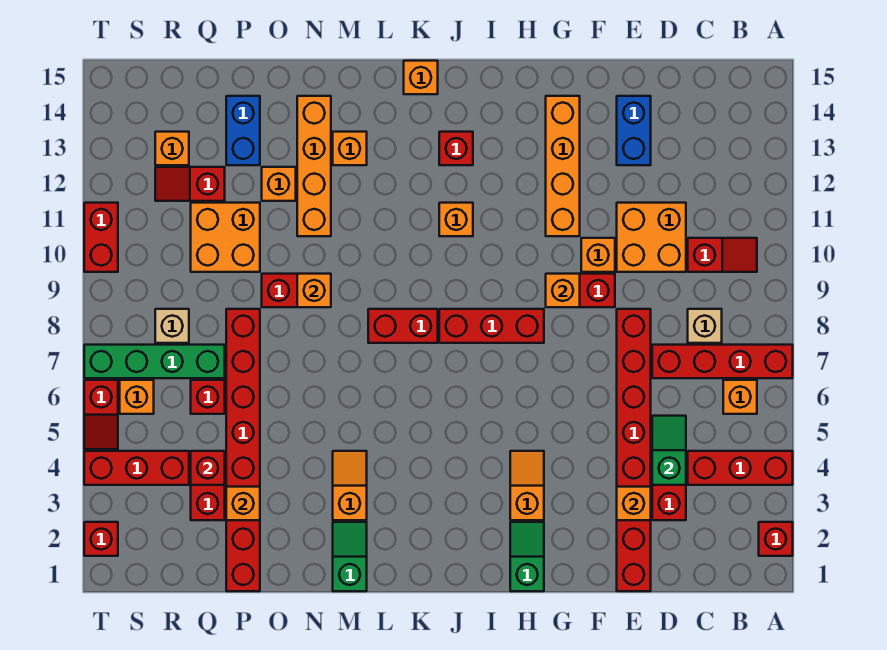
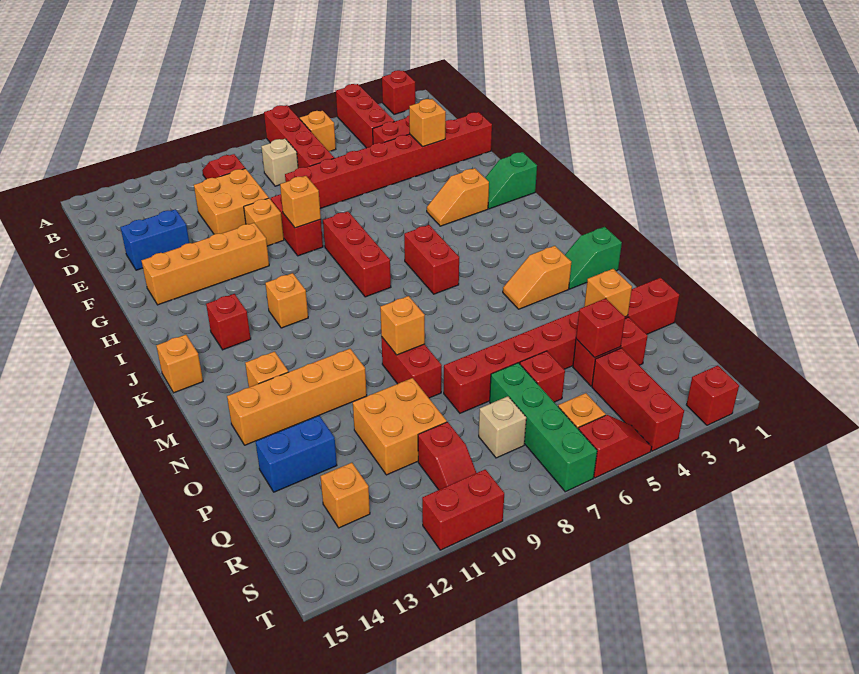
green 1x2 slope [652,416,686,485] -> none
red 1x2 brick [368,309,438,343] -> red 1x2 brick moved to [404,225,459,294]
orange 1x1 brick [262,167,296,201] -> none
red 1x2 slope [155,167,225,201] -> red 1x2 slope moved to [418,422,476,490]

